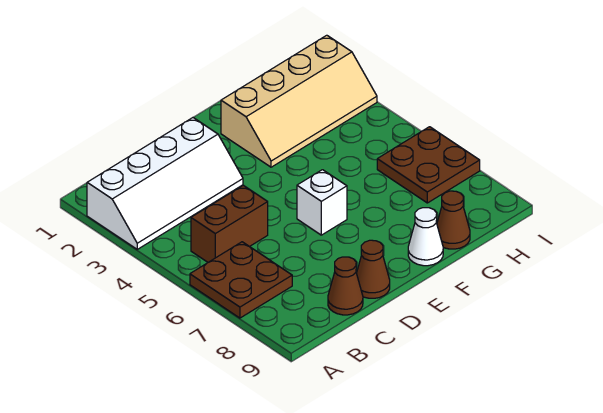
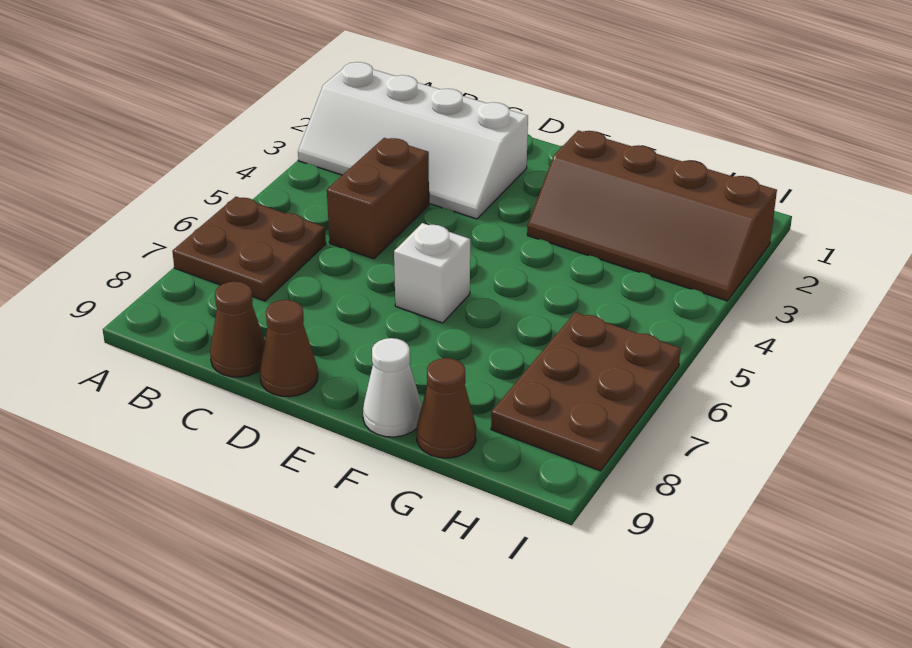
brown 1x2 brick [191,185,268,262] -> brown 1x2 brick turned to [327,138,429,259]
tan 2x4 slope [221,35,377,167] -> brown 2x4 slope [527,131,777,301]
brown 2x2 plate [377,127,480,203] -> brown 2x3 plate [491,312,681,471]

